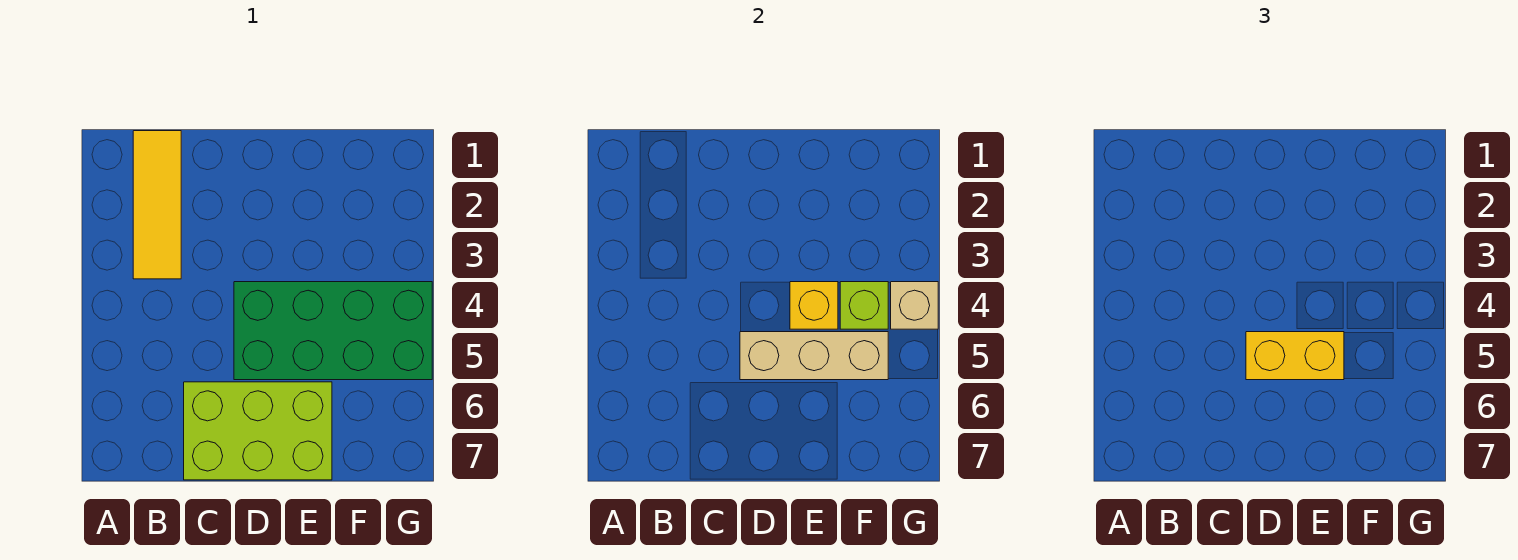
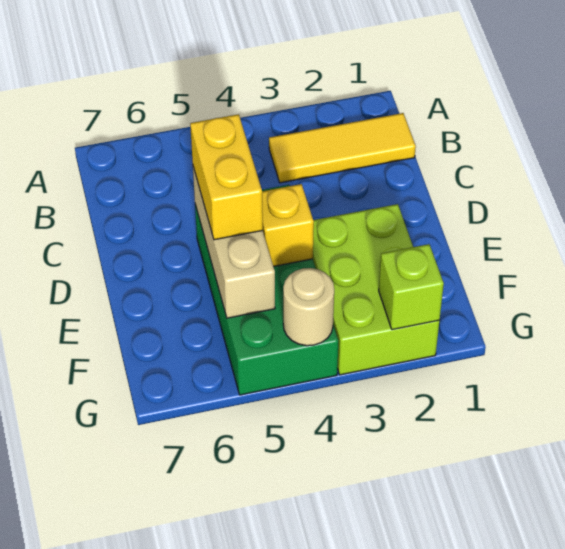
lime 2x3 brick [184,382,332,480] -> lime 2x3 brick moved to [313,204,439,375]
lime 1x1 brick [840,282,888,329] -> lime 1x1 brick moved to [379,244,444,330]
tan 1x1 brick [891,282,938,329] -> tan 1x1 round brick [283,268,334,346]

